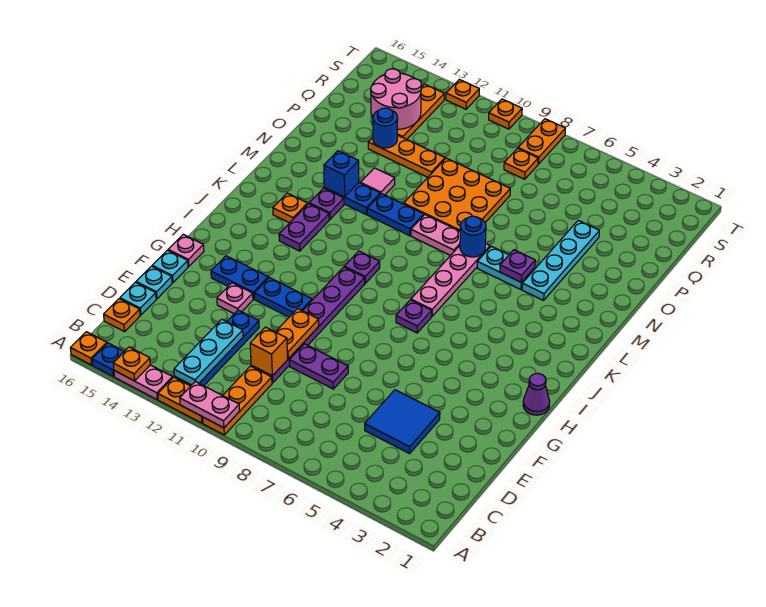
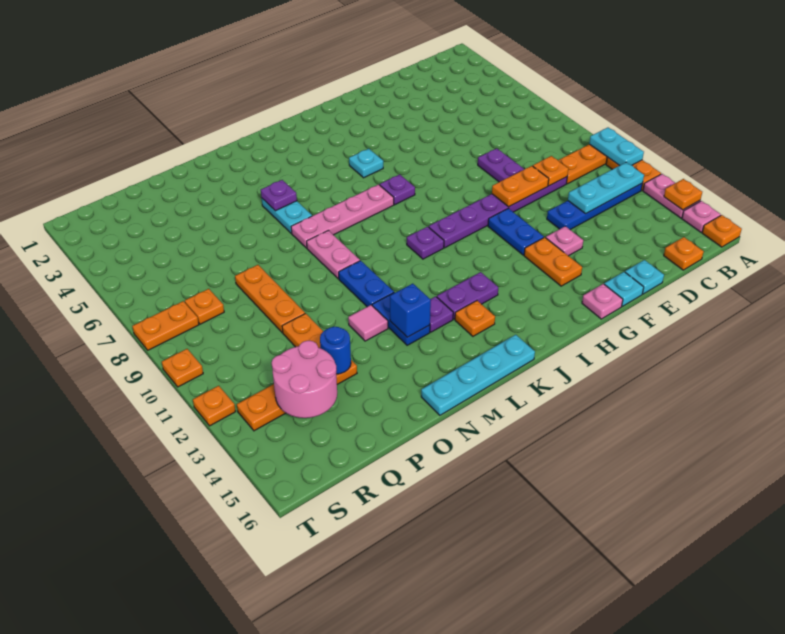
pink 1x2 plate [180,382,239,428] -> cyan 1x2 plate [589,128,644,166]
blue 1x1 plate [92,343,124,376] -> pink 1x1 plate [682,201,721,232]
blue 2x2 tile [365,390,440,454] -> none
orange 1x1 brick [250,327,288,376] -> orange 1x1 plate [533,156,568,186]
cyan 1x1 plate [120,282,156,315] -> cyan 1x1 plate moved to [349,149,383,178]
blue 1x2 plate [211,256,268,299] -> orange 1x2 plate [524,237,582,286]
purple 1x1 cone [523,373,550,415] -> none
cyan 1x4 plate [522,220,599,300] -> cyan 1x4 plate moved to [421,335,535,415]
blue 1x1 round brick [460,216,486,257] -> none
orange 3x3 plate [404,158,510,231] -> orange 1x3 plate [235,265,305,333]

